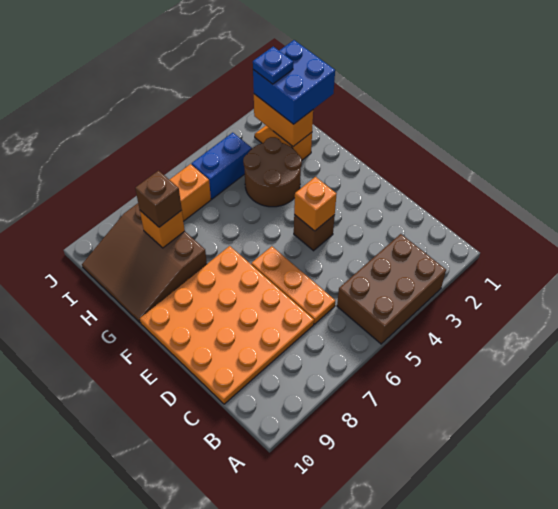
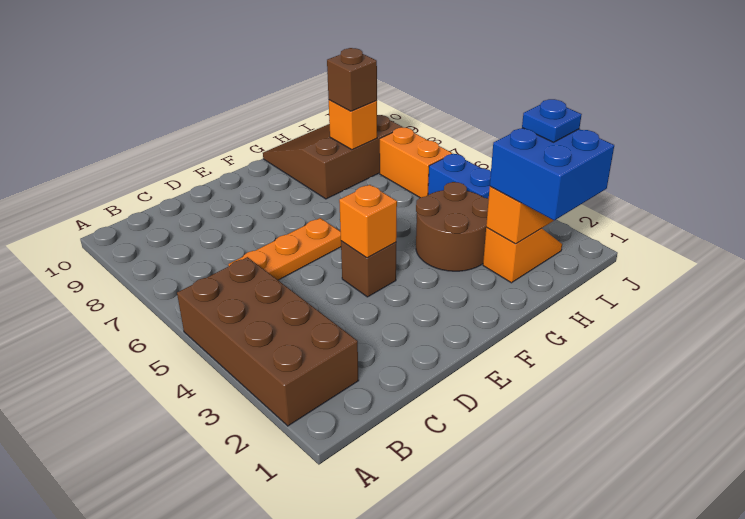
brown 2x3 brick [337,234,446,344] -> brown 2x4 brick [177,257,359,426]
orange 4x4 plate [140,246,314,404] -> none

